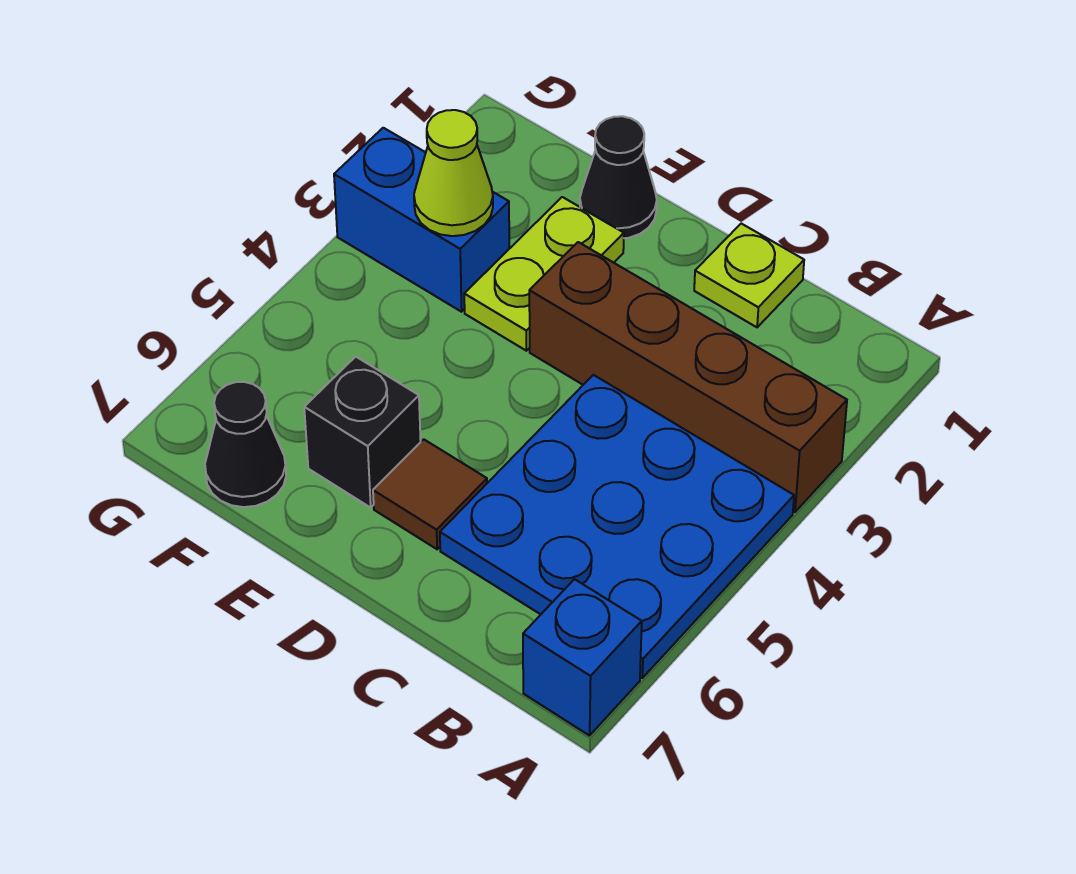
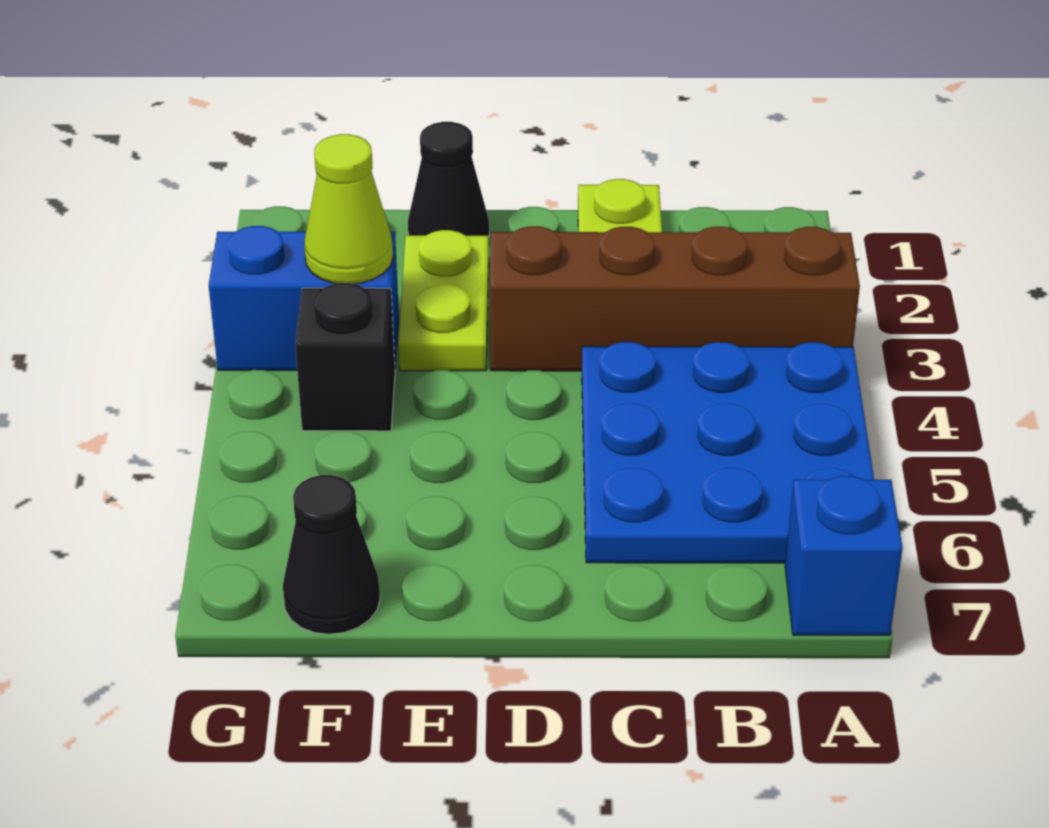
brown 1x1 tile [373,439,487,549] -> none
black 1x1 brick [304,357,421,507] -> black 1x1 brick moved to [295,283,395,431]

